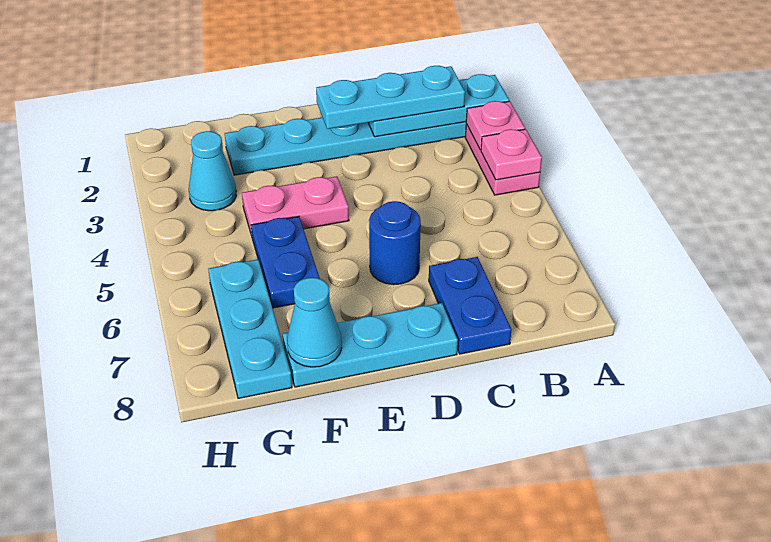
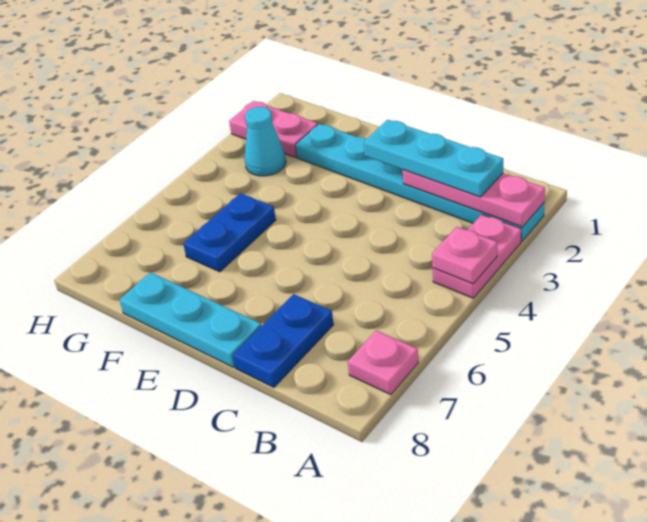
cyan 1x3 plate [368,74,509,137] -> pink 1x3 plate [403,170,545,227]
pink 1x1 plate [466,101,525,150] -> pink 1x1 plate moved to [348,331,418,395]
blue 1x1 round brick [369,201,421,285] -> none
pink 1x2 plate [242,176,349,236] -> pink 1x2 plate moved to [229,101,318,157]
cyan 1x1 cone [287,278,342,367] -> none
cyan 1x3 plate [208,260,292,398] -> none

